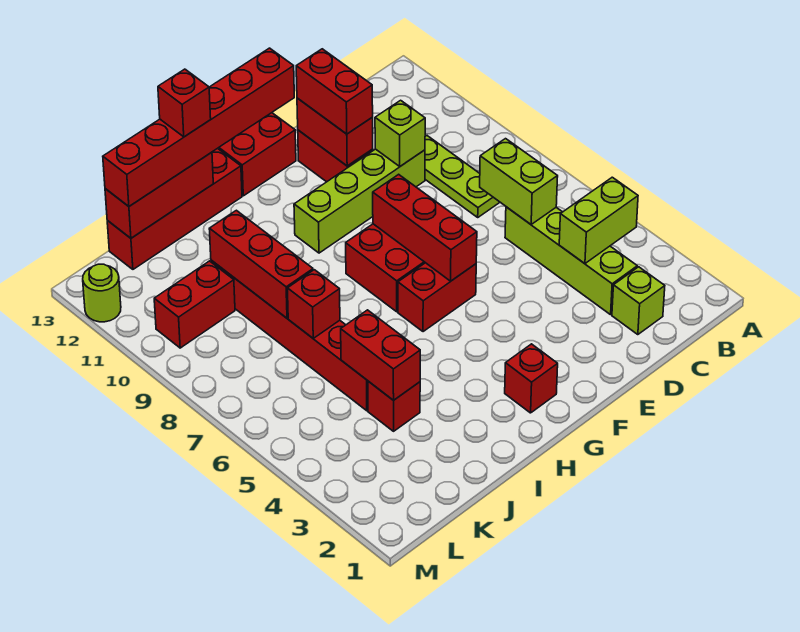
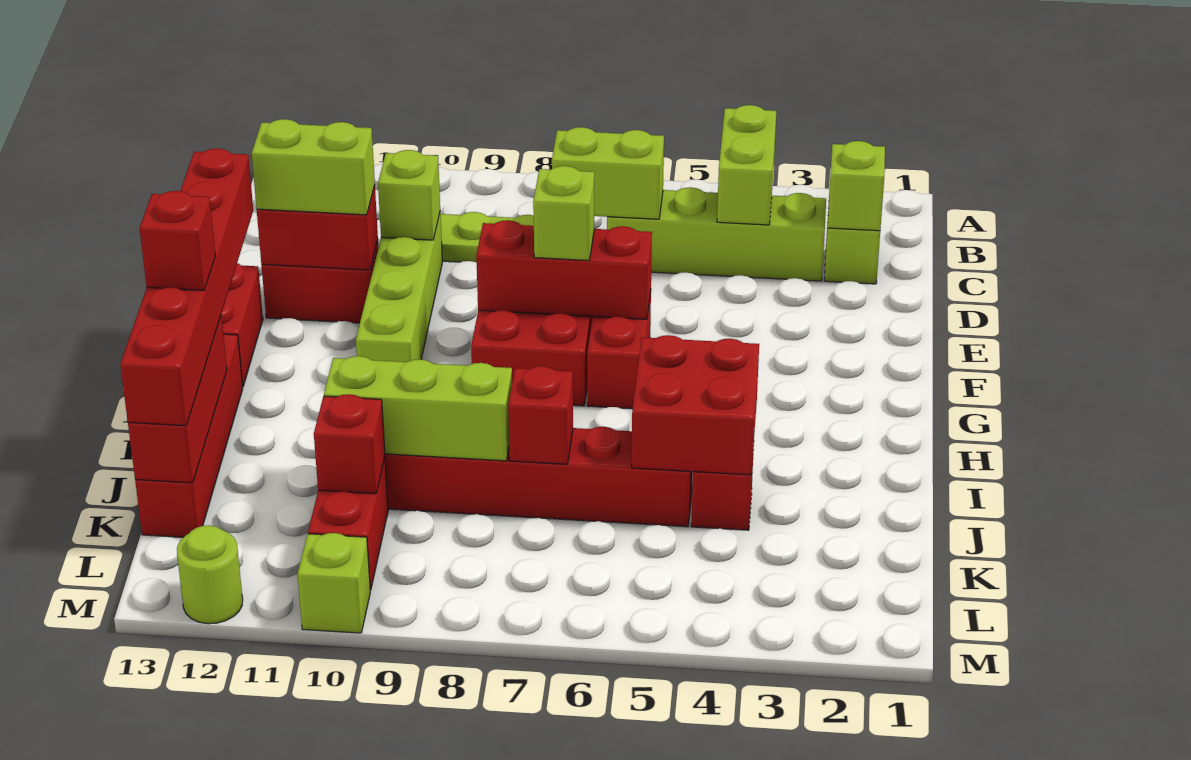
none -> lime 1x1 brick [828,141,885,231]
red 1x2 brick [296,49,373,134] -> lime 1x2 brick [252,119,375,215]
none -> lime 1x1 brick [533,166,594,261]
red 1x1 brick [505,344,558,413] -> red 1x1 brick moved to [314,394,385,494]
red 1x2 brick [341,310,420,400] -> red 2x2 brick [632,335,759,475]
red 1x3 brick [209,210,313,318] -> lime 1x3 brick [324,356,512,461]
none -> lime 1x1 brick [297,533,370,633]

